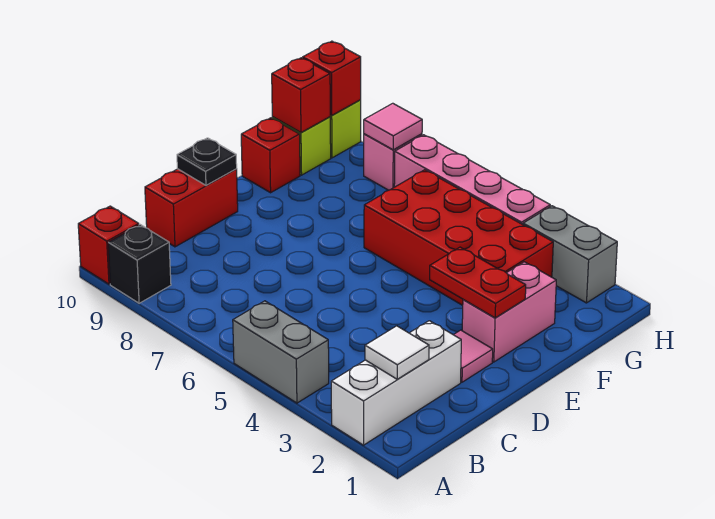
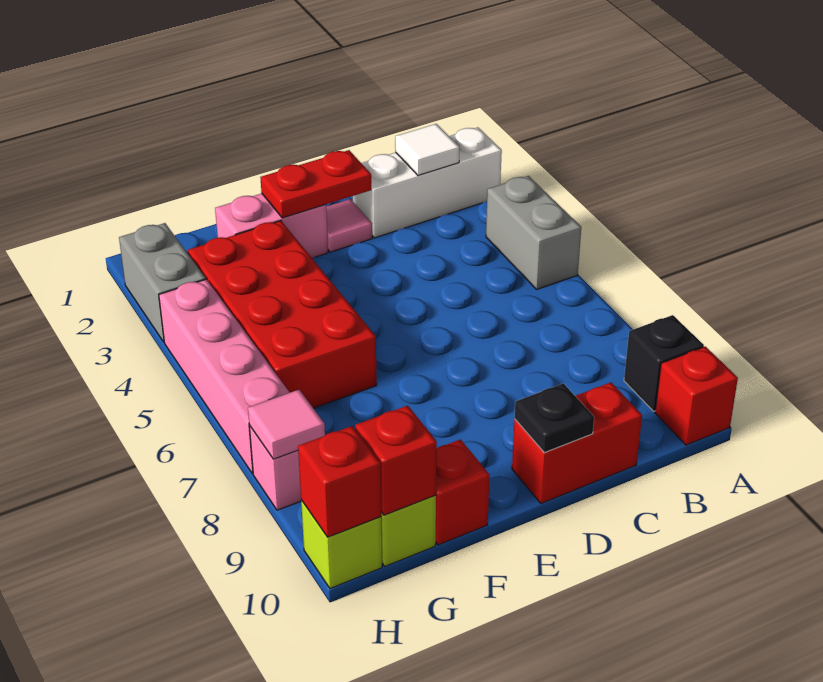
red 1x2 plate [430,247,526,318] -> red 1x2 plate turned to [260,150,371,218]

